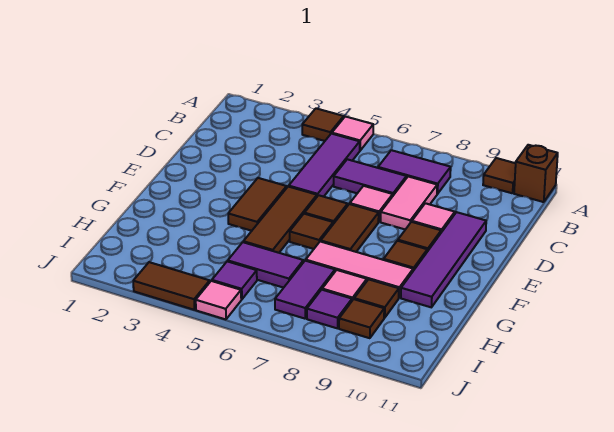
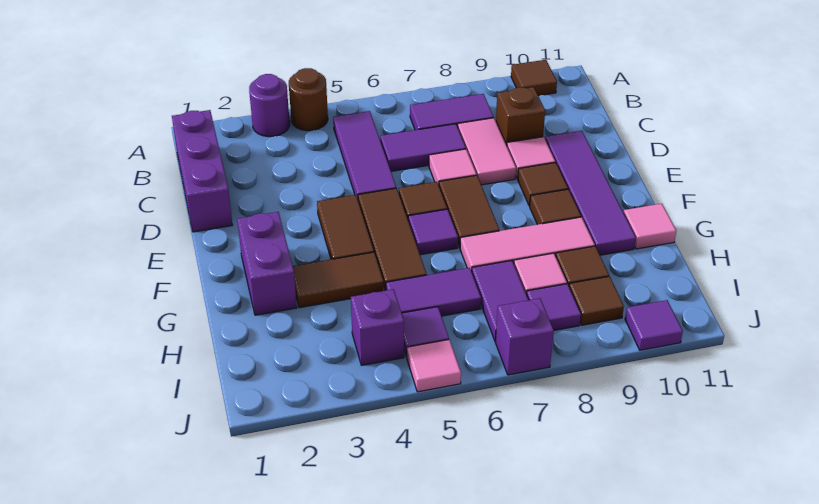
none -> purple 1x1 round brick [249,74,290,137]
brown 1x1 tile [302,108,344,141] -> brown 1x1 round brick [289,68,328,131]
pink 1x1 tile [332,116,373,150] -> pink 1x1 tile moved to [624,204,676,249]
brown 1x1 brick [514,145,558,202] -> brown 1x1 brick moved to [496,87,545,146]
none -> purple 1x3 brick [172,110,232,232]
none -> purple 1x2 brick [237,212,297,315]
brown 1x1 tile [290,214,333,249] -> purple 1x1 tile [408,209,458,255]
none -> purple 1x1 brick [351,289,404,365]
brown 1x2 tile [133,262,210,310] -> brown 1x2 tile moved to [293,252,384,308]
none -> purple 1x1 brick [495,298,554,375]
none -> purple 1x1 tile [625,300,683,350]

